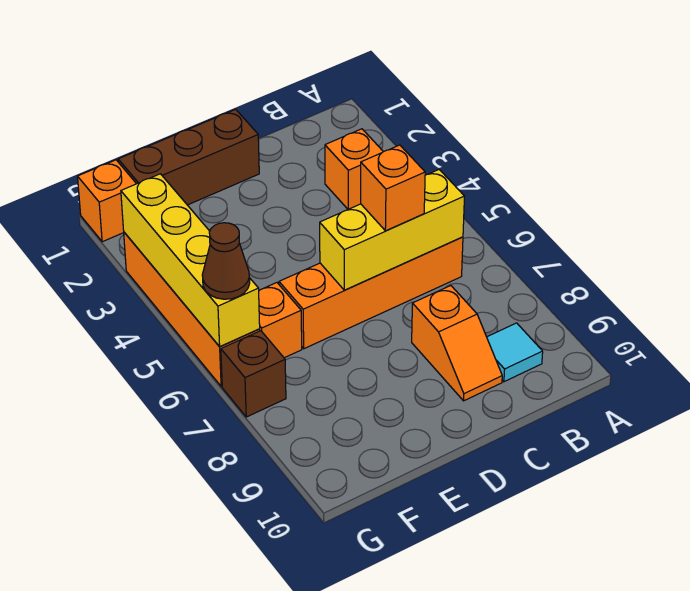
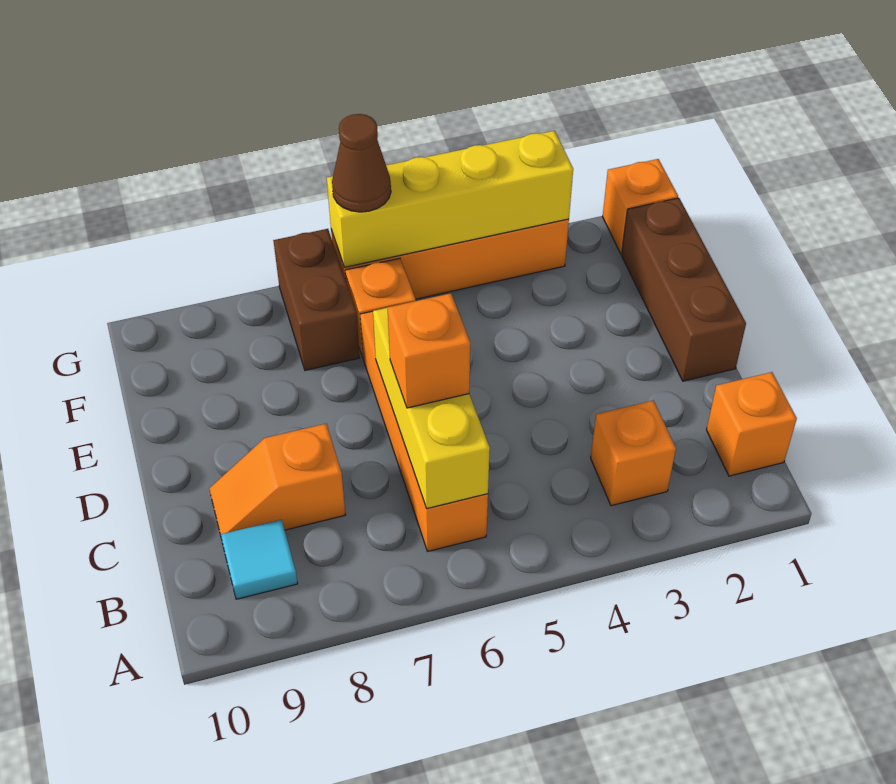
none -> orange 1x1 brick [707,372,797,476]
brown 1x1 brick [221,331,286,417] -> brown 1x2 brick [273,229,360,370]

